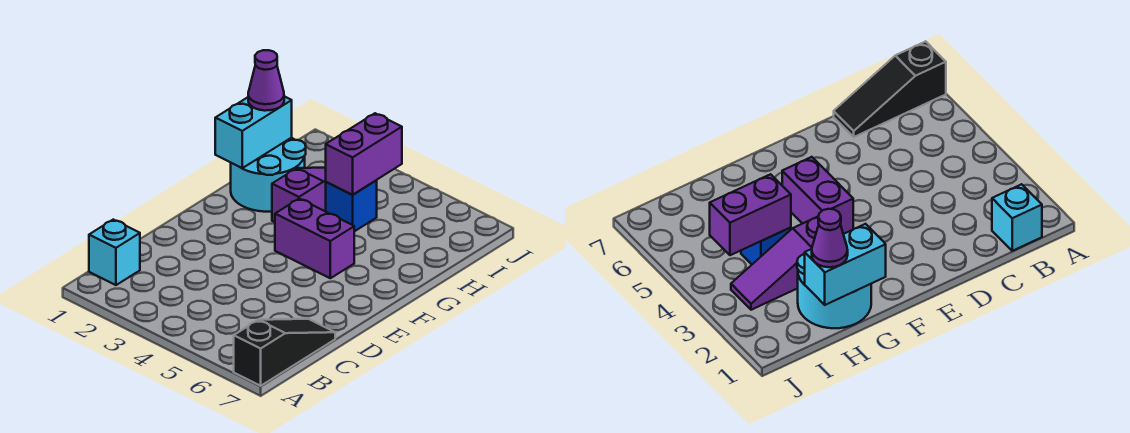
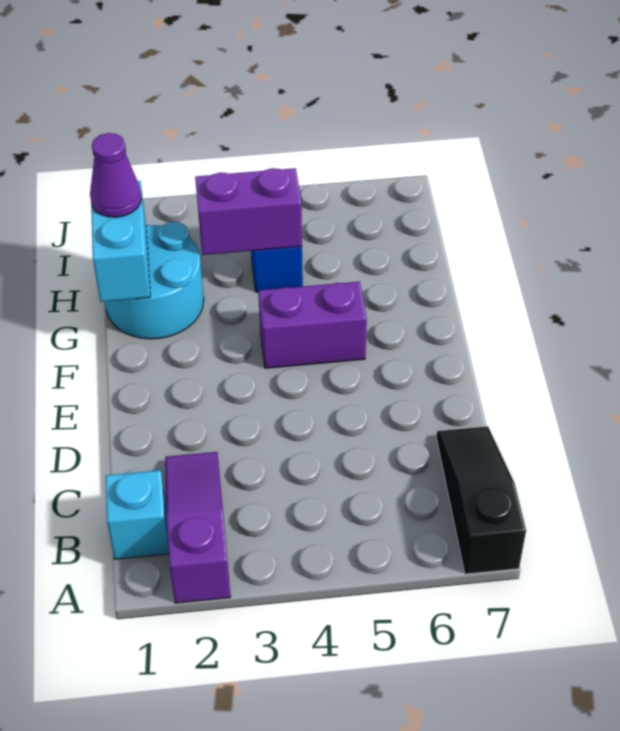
purple 1x3 slope [272,168,326,222] -> purple 1x3 slope moved to [165,452,231,603]
purple 1x2 brick [326,113,402,195] -> purple 1x2 brick turned to [195,168,302,255]

